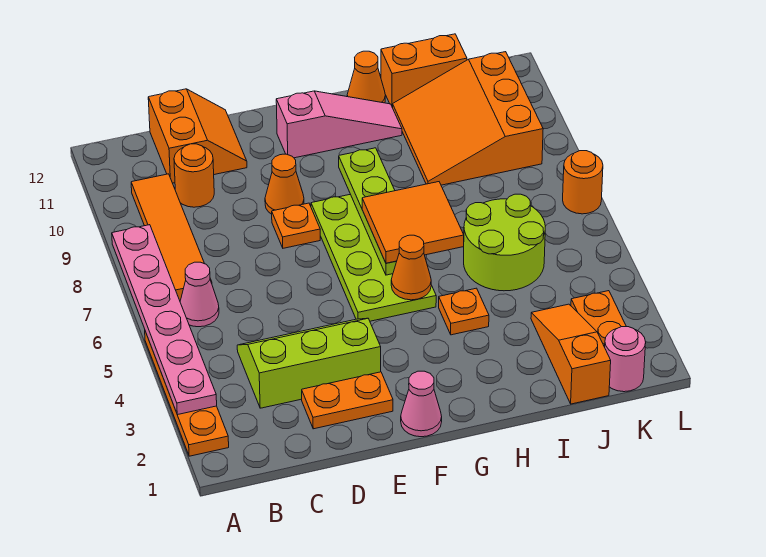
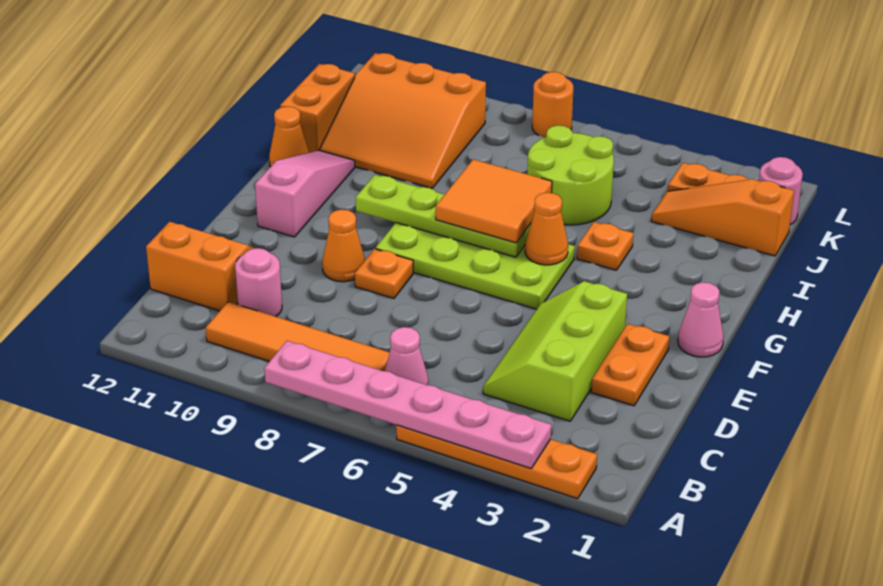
orange 1x1 round brick [174,144,214,207] -> pink 1x1 round brick [235,248,282,317]

